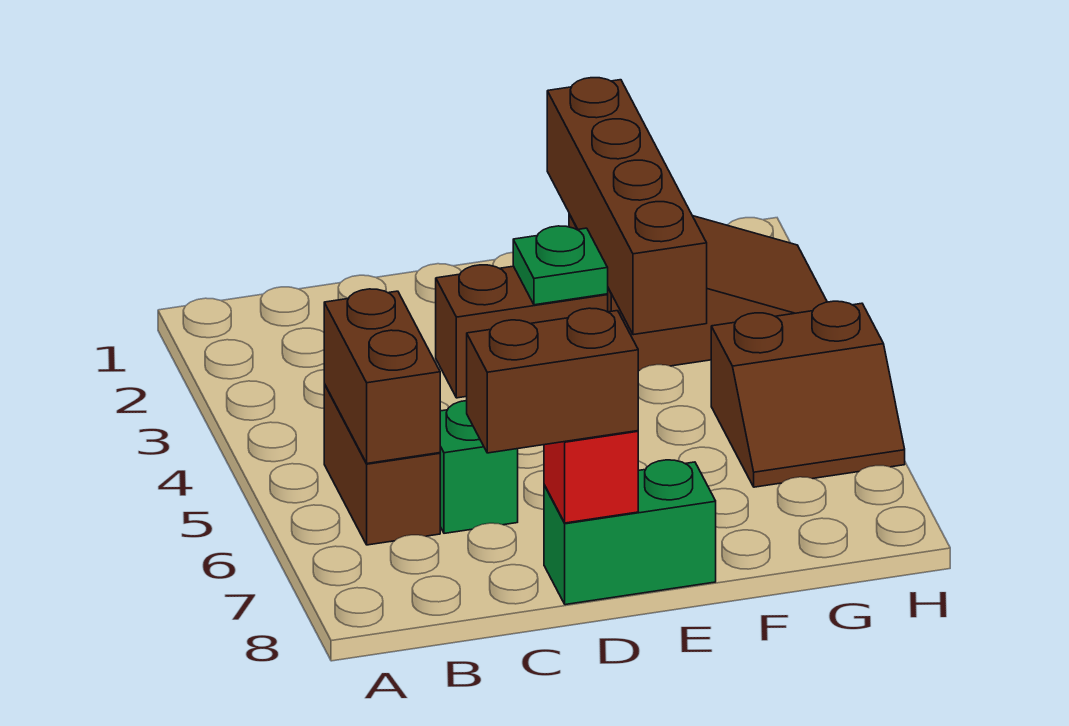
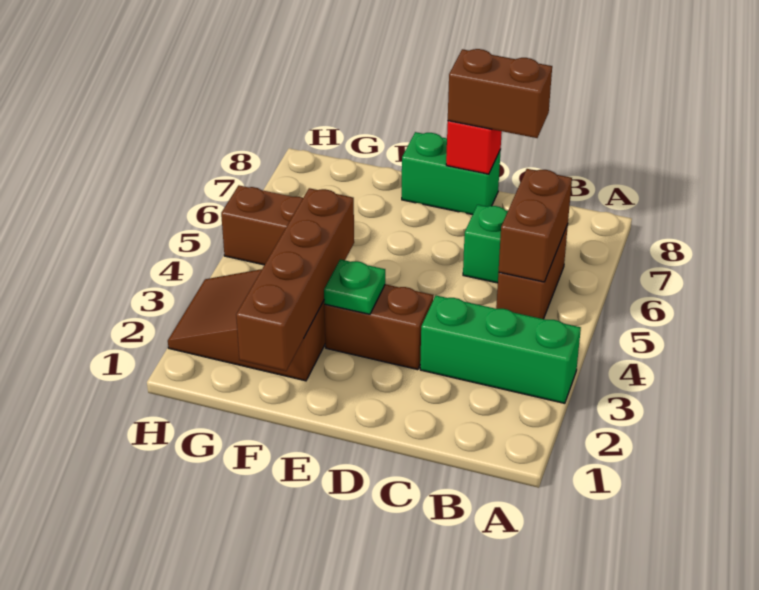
none -> green 1x3 brick [420,295,581,403]

